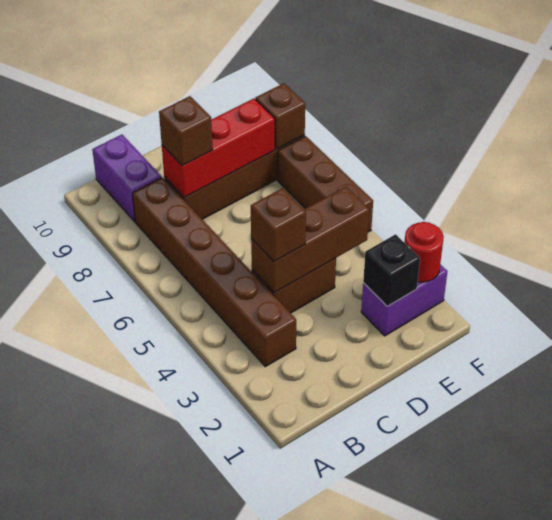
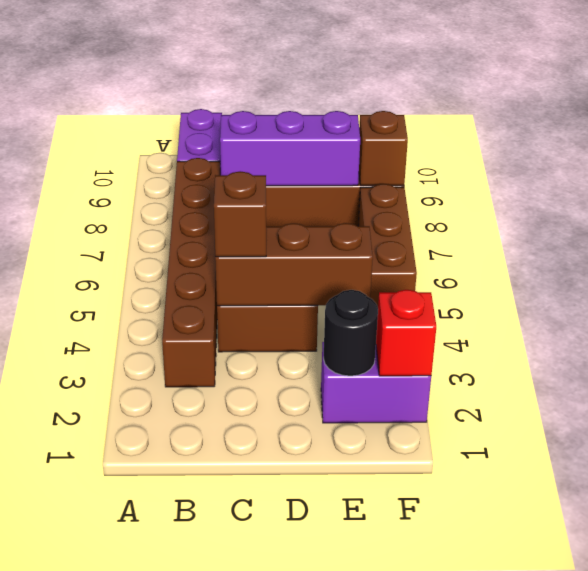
red 1x3 brick [162,98,275,198] -> purple 1x3 brick [220,111,360,186]
brown 1x1 brick [159,96,213,166] -> none
black 1x1 brick [363,234,420,306] -> black 1x1 round brick [323,290,378,376]
red 1x1 round brick [404,222,444,282] -> red 1x1 brick [376,290,436,376]

